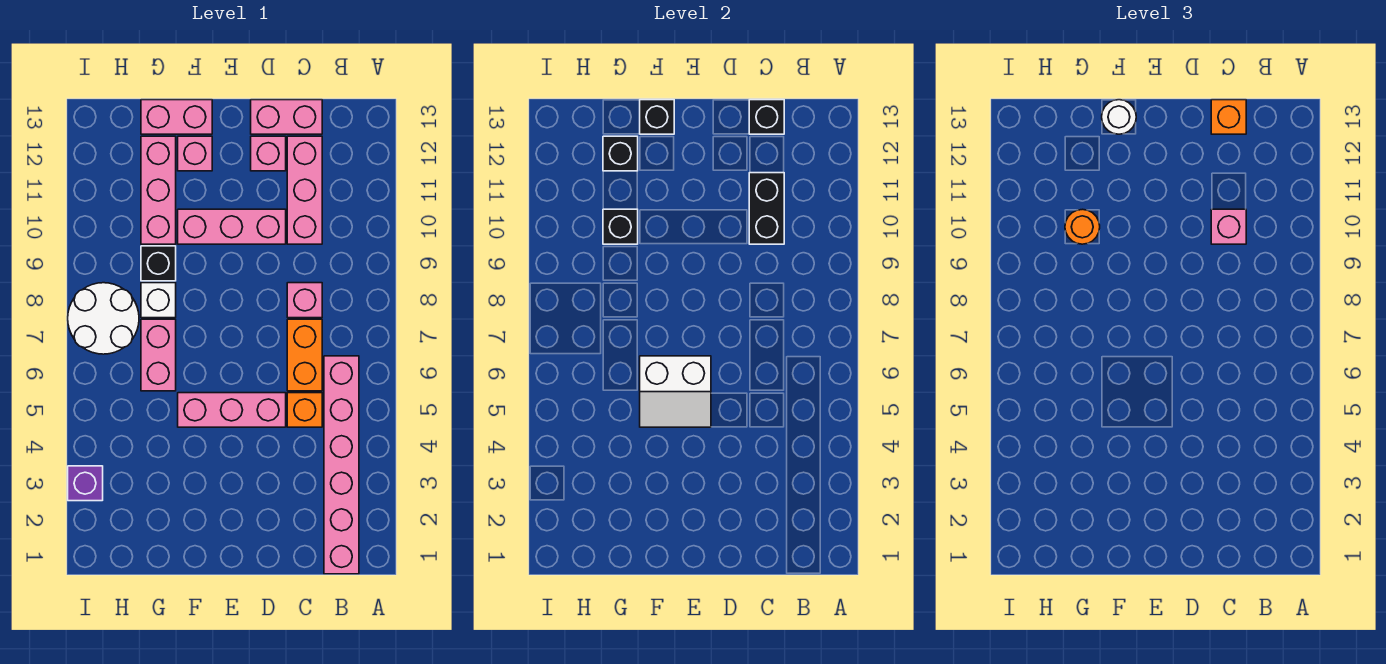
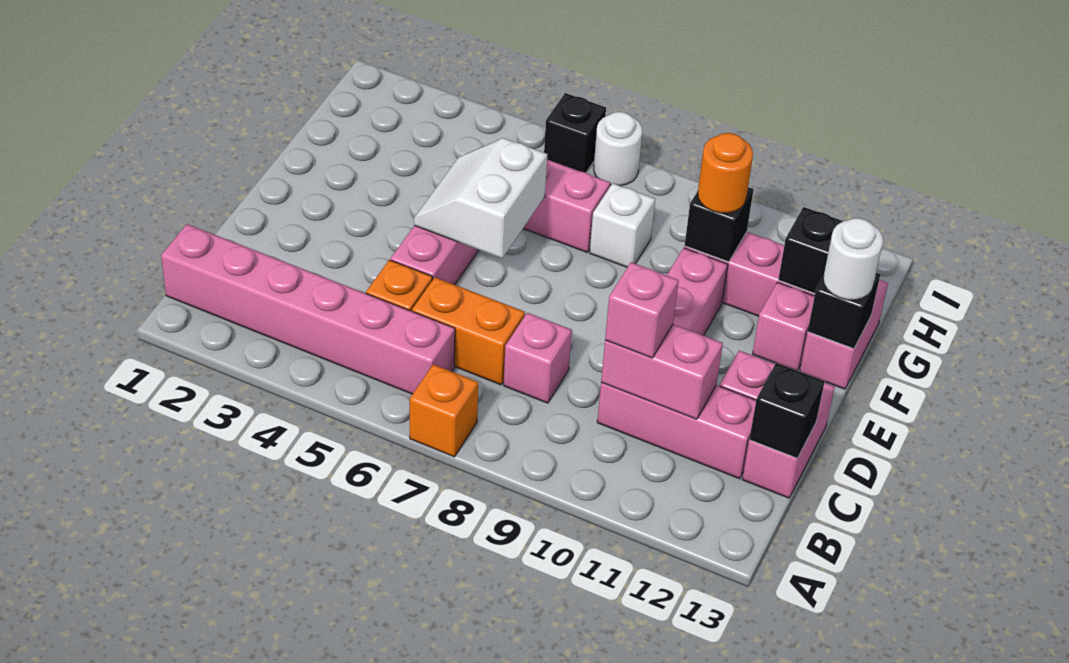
black 1x2 brick [749,173,784,244] -> pink 1x2 brick [601,324,723,419]
orange 1x1 brick [1211,100,1246,134] -> orange 1x1 brick moved to [410,364,478,457]
black 1x1 brick [141,246,176,281] -> black 1x1 brick moved to [544,93,606,172]
white 2x2 round brick [68,283,139,354] -> white 1x1 round brick [594,112,642,186]
purple 1x1 brick [68,466,103,501] -> none

